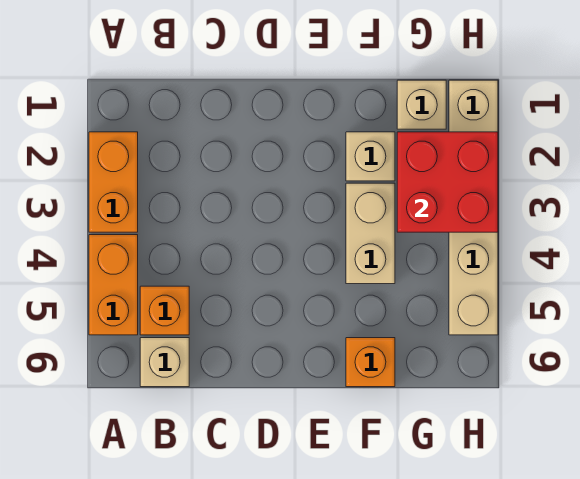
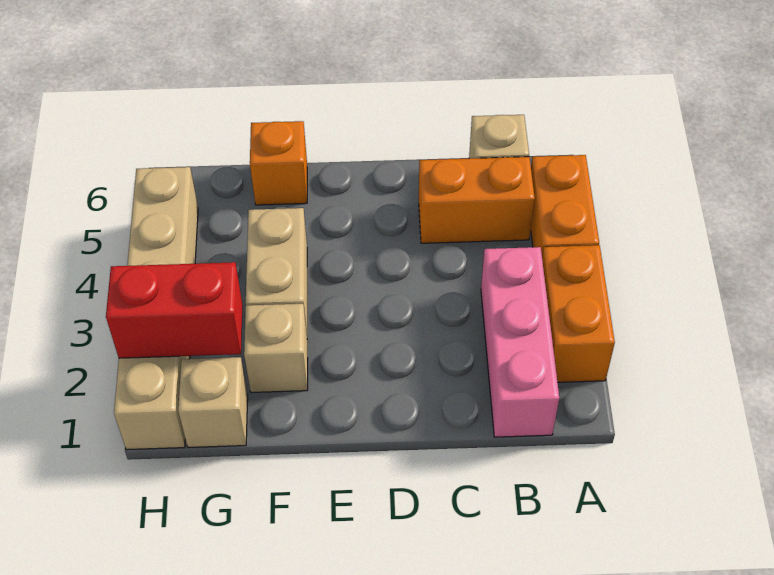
none -> pink 1x3 brick [481,247,559,437]
orange 1x1 brick [140,286,189,335] -> orange 1x2 brick [419,157,535,243]
red 2x2 brick [397,132,498,232] -> red 1x2 brick [106,262,243,358]

